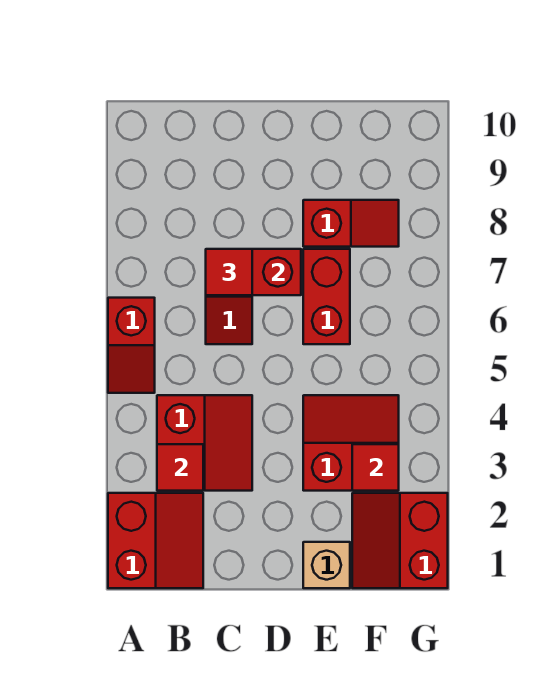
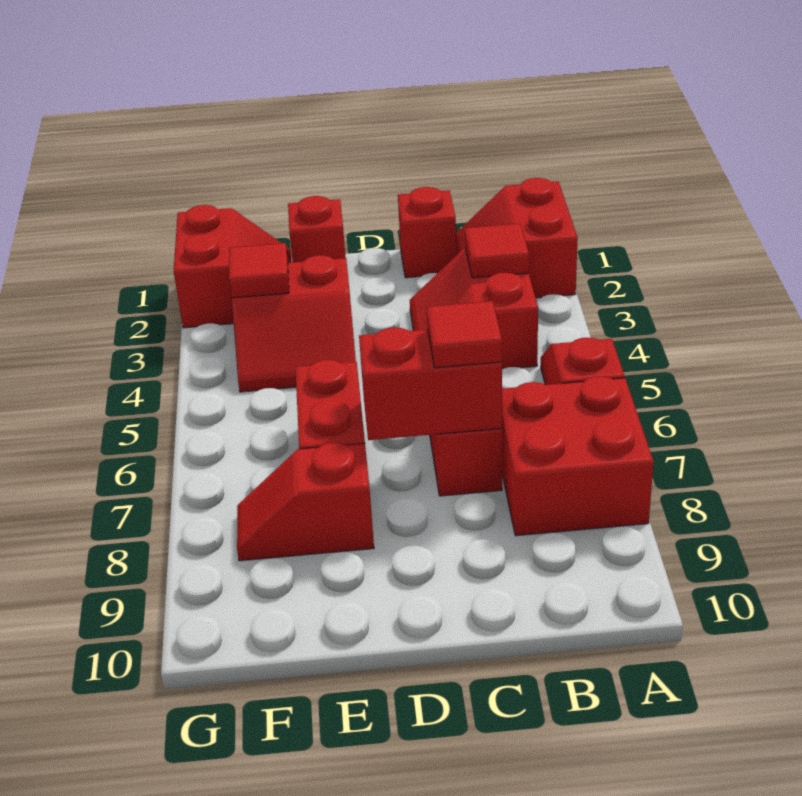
none -> red 2x2 brick [502,376,654,536]
none -> red 1x1 brick [398,187,457,278]
tan 1x1 brick [303,542,350,588] -> red 1x1 brick [288,196,346,262]

